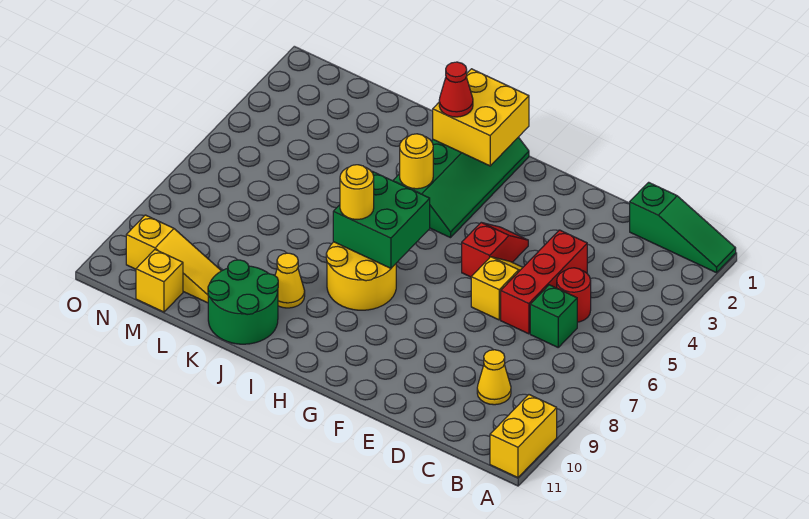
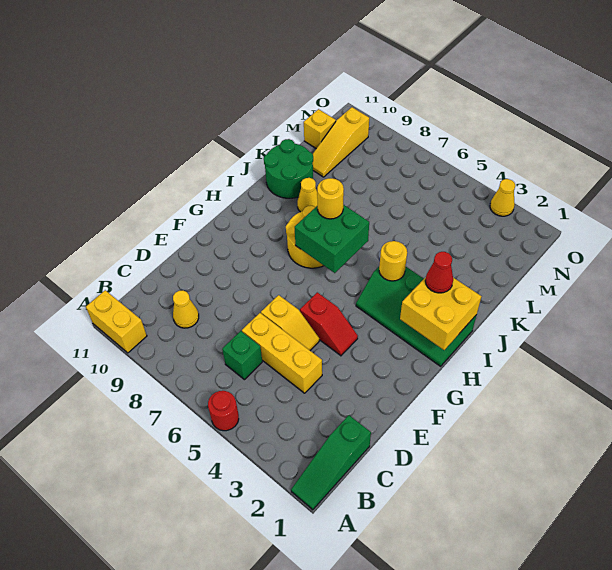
red 1x1 round brick [557,268,591,322] -> red 1x1 round brick moved to [208,391,239,431]
red 1x3 brick [501,230,587,334] -> yellow 1x3 brick [242,313,322,393]
none -> yellow 1x1 cone [490,179,515,216]

